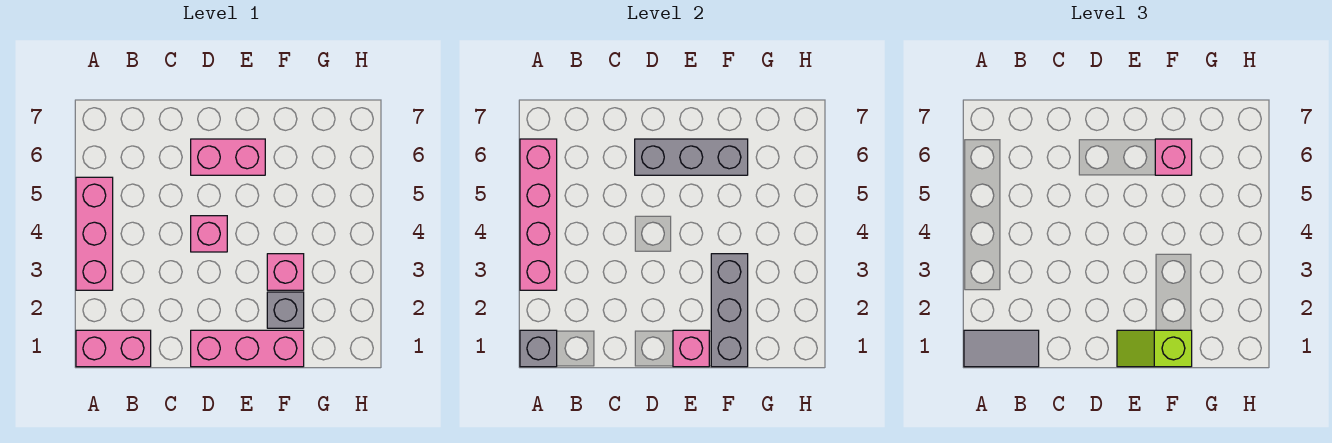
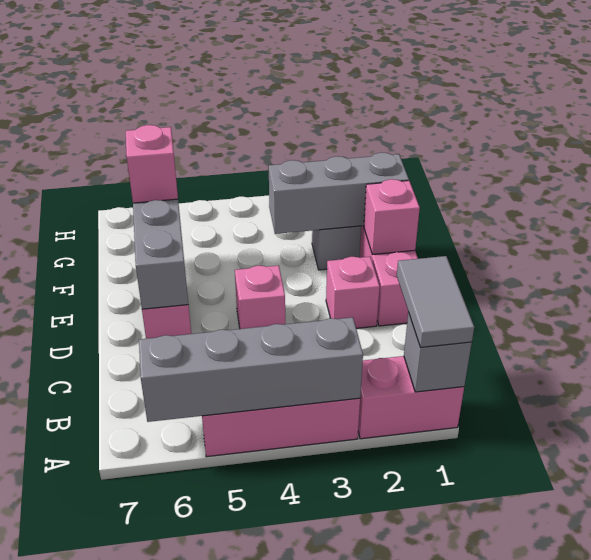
pink 1x2 brick [76,330,151,367] -> pink 1x2 brick turned to [358,356,464,439]
pink 1x4 brick [520,139,557,290] -> grey 1x4 brick [139,317,363,422]
lime 1x2 slope [1117,330,1192,367] -> none
pink 1x1 brick [267,254,304,290] -> pink 1x1 brick moved to [326,257,380,328]

